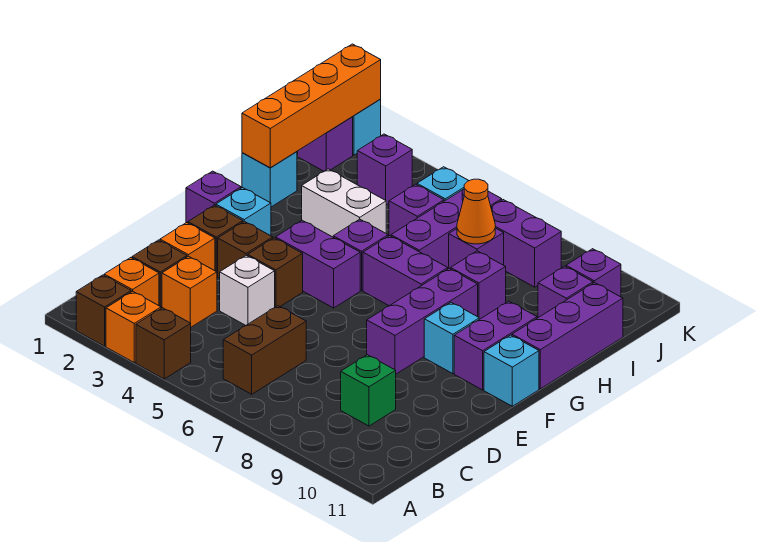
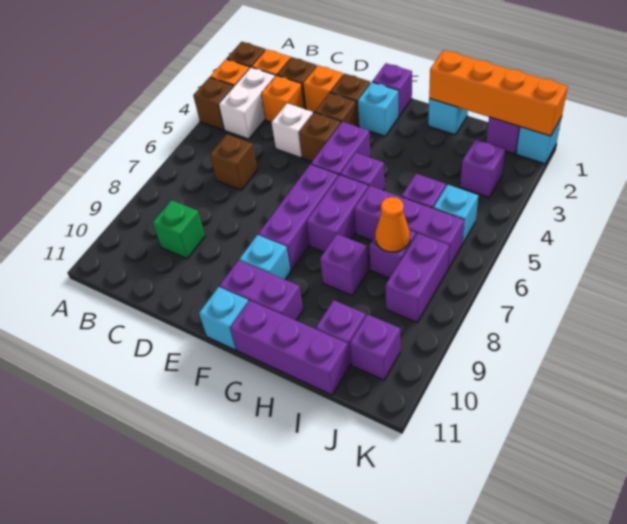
brown 1x2 brick [223,306,306,394] -> brown 1x1 brick [210,134,258,190]
purple 1x3 brick [367,268,478,374] -> purple 1x3 brick turned to [259,164,338,270]
white 1x2 brick [302,169,386,237] -> white 1x2 brick moved to [219,67,275,139]

